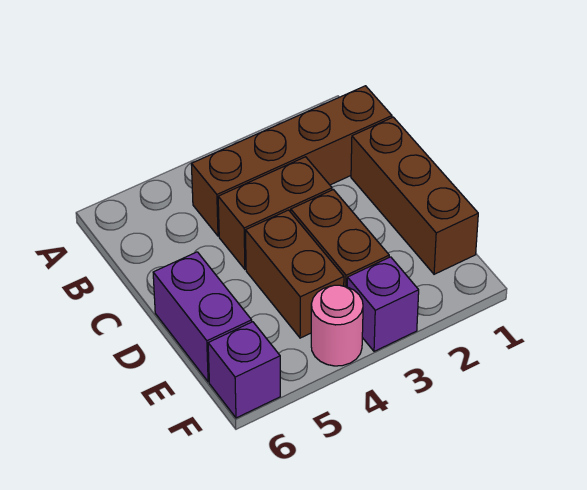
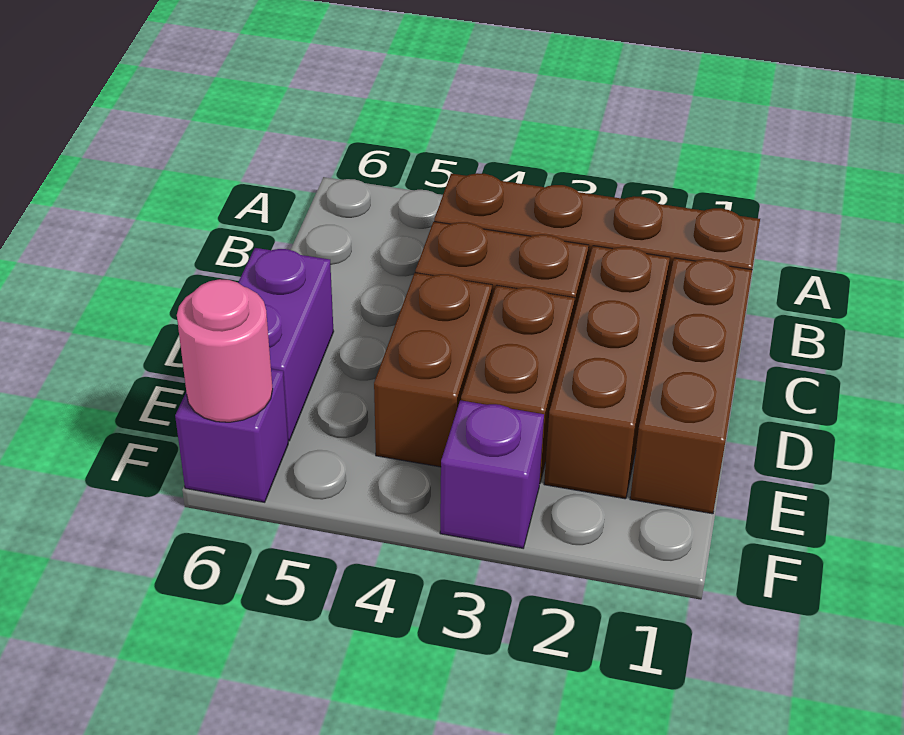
none -> brown 1x3 brick [544,246,670,499]
pink 1x1 round brick [311,285,363,366] -> pink 1x1 round brick moved to [177,279,273,422]

